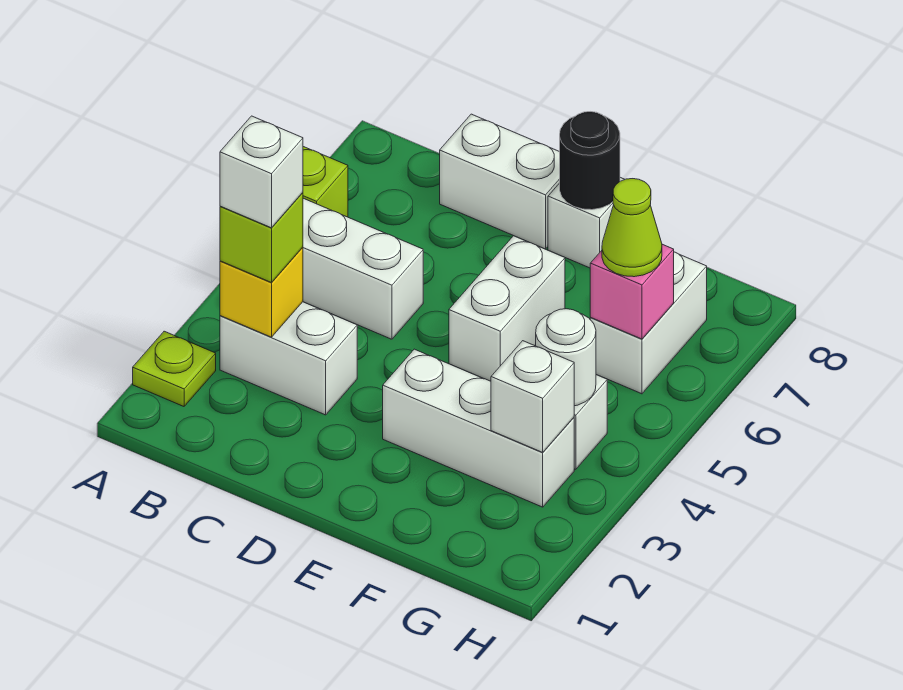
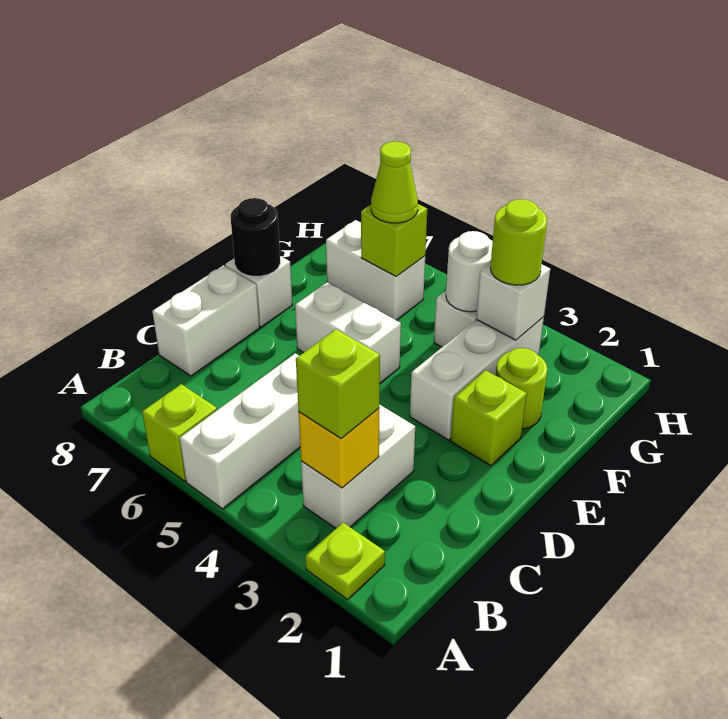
white 1x1 brick [220,116,303,228] -> none
none -> lime 1x1 brick [451,370,527,466]
none -> lime 1x1 round brick [496,348,548,429]
none -> lime 1x1 round brick [490,199,547,285]
pink 1x1 brick [590,244,674,339] -> lime 1x1 brick [361,204,427,276]

